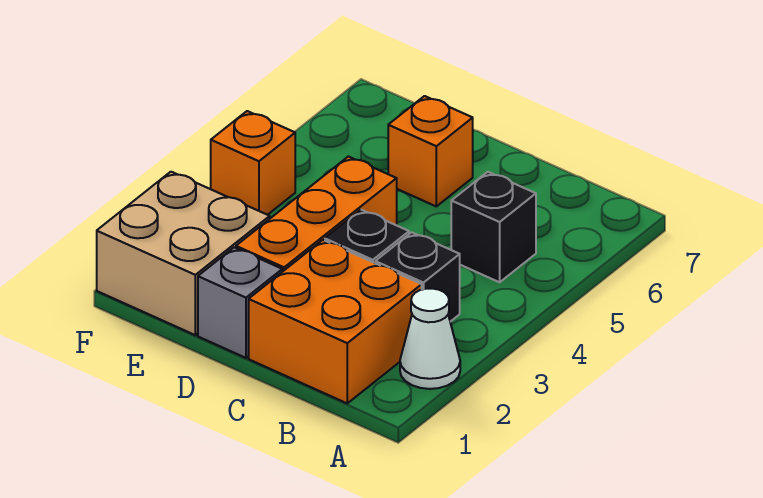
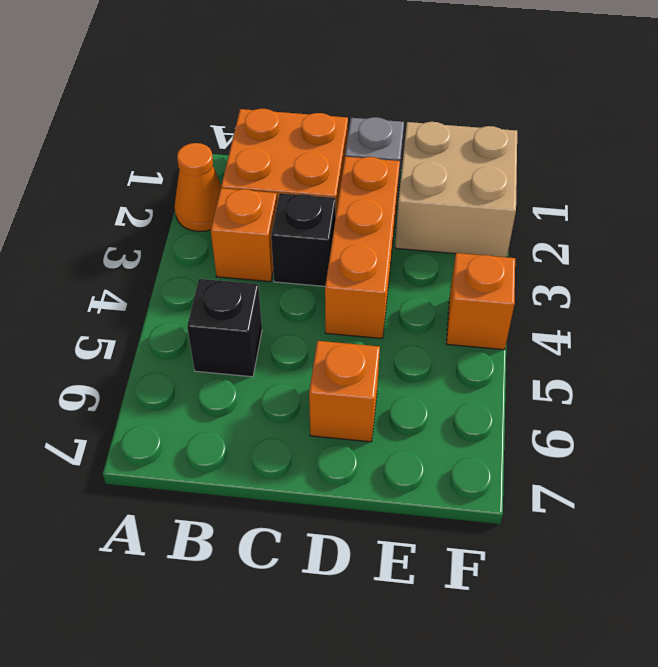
white 1x1 cone [400,289,460,389] -> orange 1x1 cone [175,143,221,231]
black 1x1 brick [375,232,460,322] -> orange 1x1 brick [211,188,277,282]

